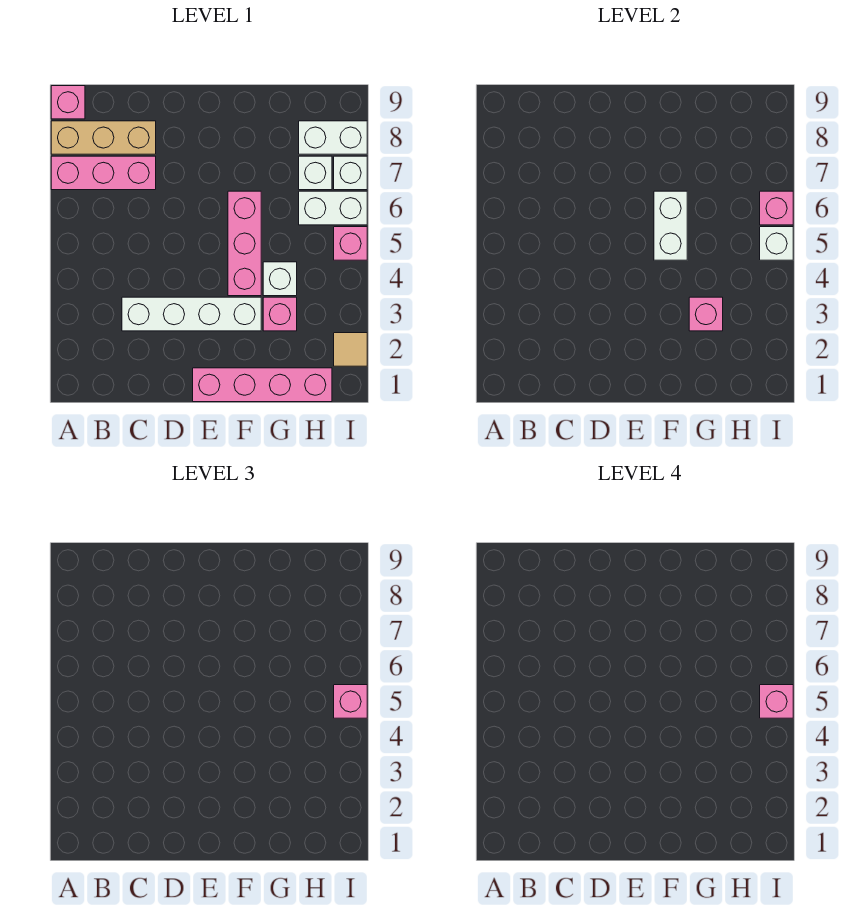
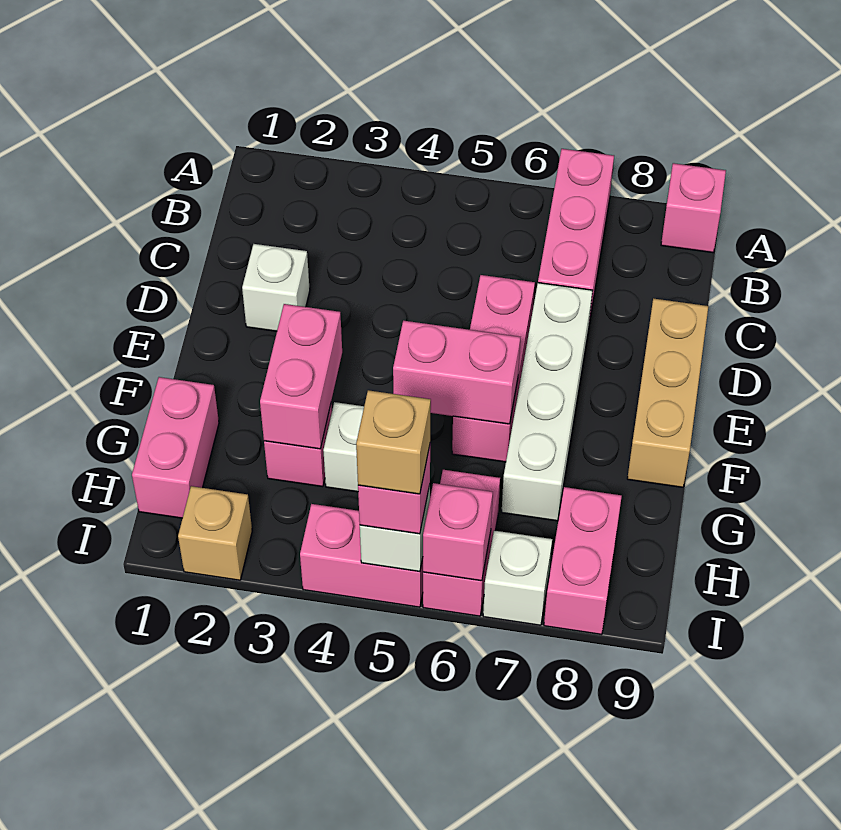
tan 1x3 brick [51,121,156,154] -> tan 1x3 brick moved to [627,298,708,487]
white 1x4 brick [122,297,261,331] -> white 1x4 brick moved to [502,283,593,521]
pink 1x4 brick [193,368,332,402] -> pink 1x2 brick [132,377,219,518]
pink 1x3 brick [228,191,261,296] -> pink 1x3 brick turned to [452,275,535,462]
white 1x2 brick [654,191,687,260] -> pink 1x2 brick [393,321,520,424]
pink 1x1 brick [689,297,723,331] -> pink 1x2 brick [260,304,342,449]
white 1x2 brick [299,191,367,225] -> pink 1x2 brick [423,470,500,616]
white 1x1 brick [299,156,332,190] -> white 1x1 brick moved to [242,244,310,331]
white 1x2 brick [299,121,367,154] -> pink 1x2 brick [544,487,622,635]
tan 1x1 tile [334,333,367,366] -> tan 1x1 brick [178,486,252,580]
pink 1x1 brick [334,227,367,260] -> pink 1x2 brick [300,504,423,607]
pink 1x1 brick [760,685,793,718] -> tan 1x1 brick [356,390,431,494]

